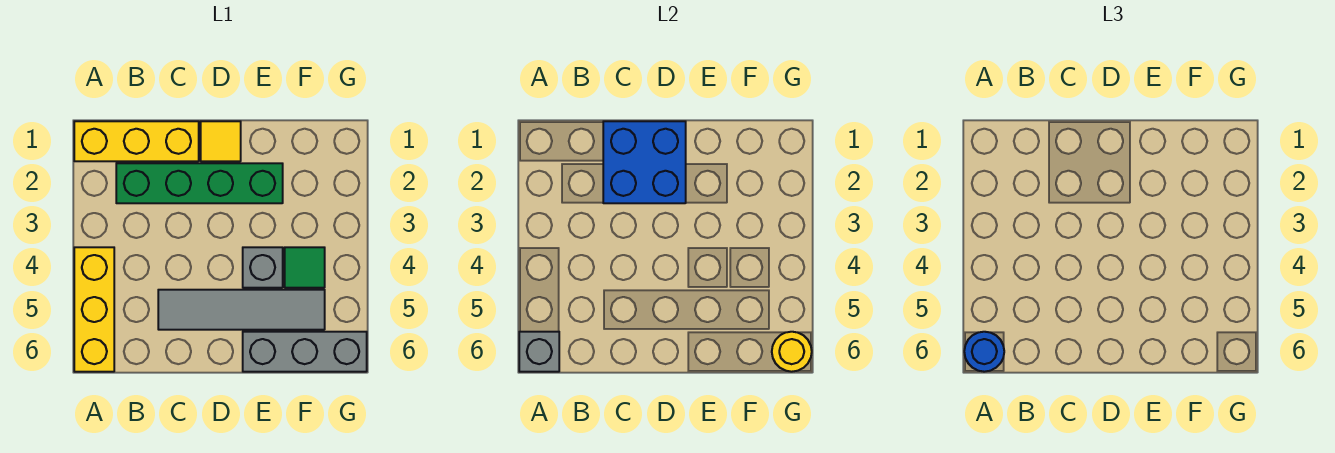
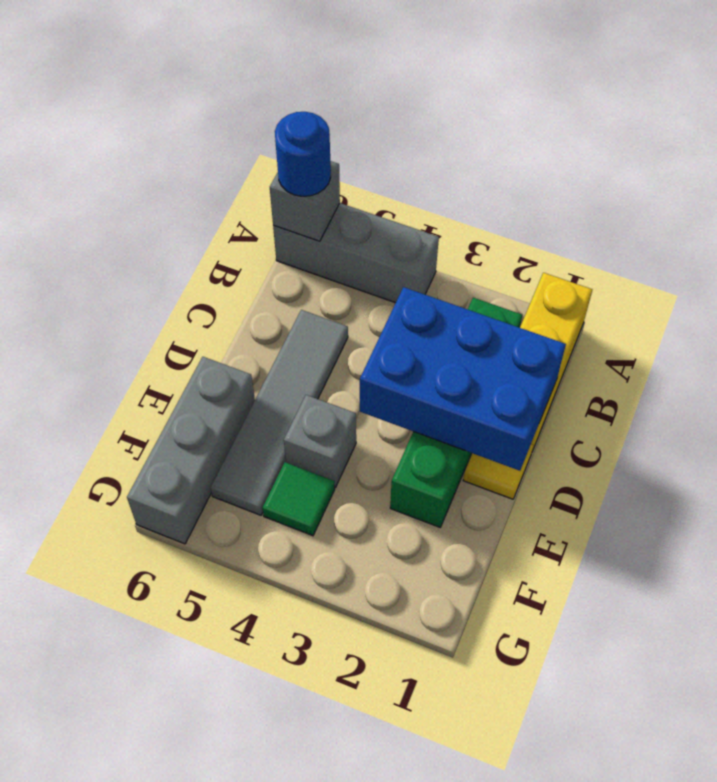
yellow 1x3 brick [74,247,114,372] -> grey 1x3 brick [273,203,439,303]
blue 2x2 brick [603,121,686,203] -> blue 2x3 brick [360,287,566,471]
yellow 1x1 round brick [772,332,812,372] -> none

